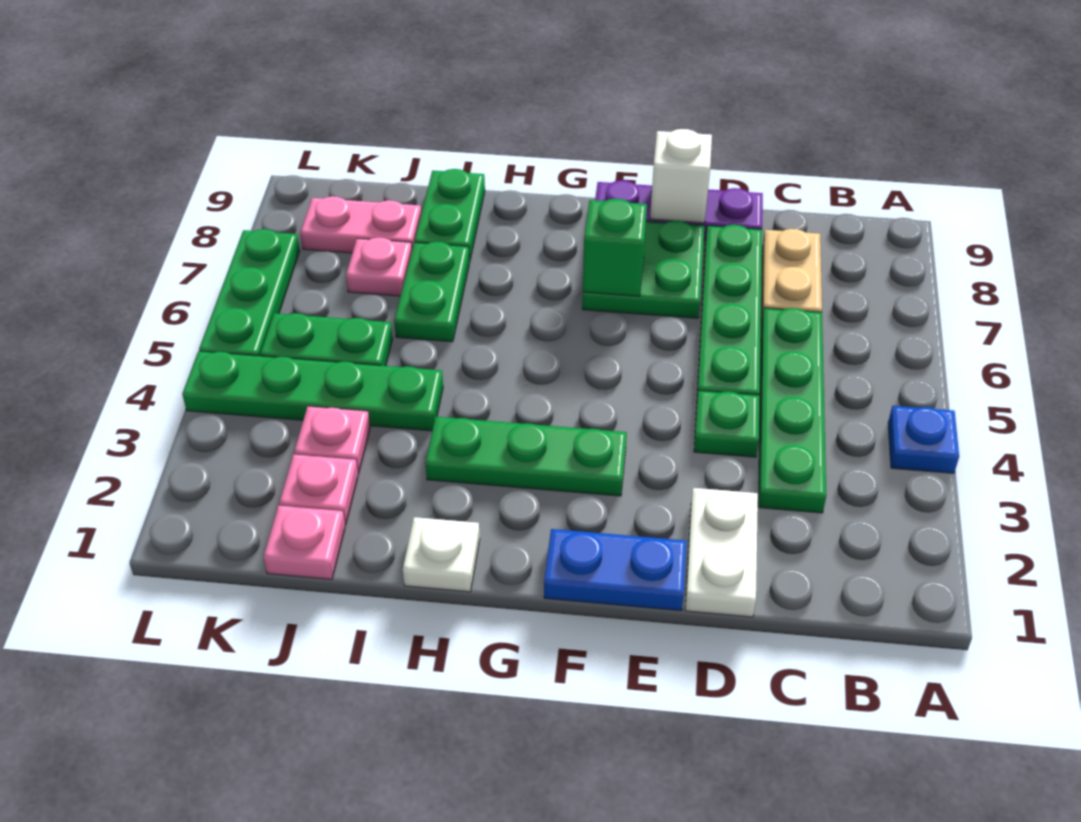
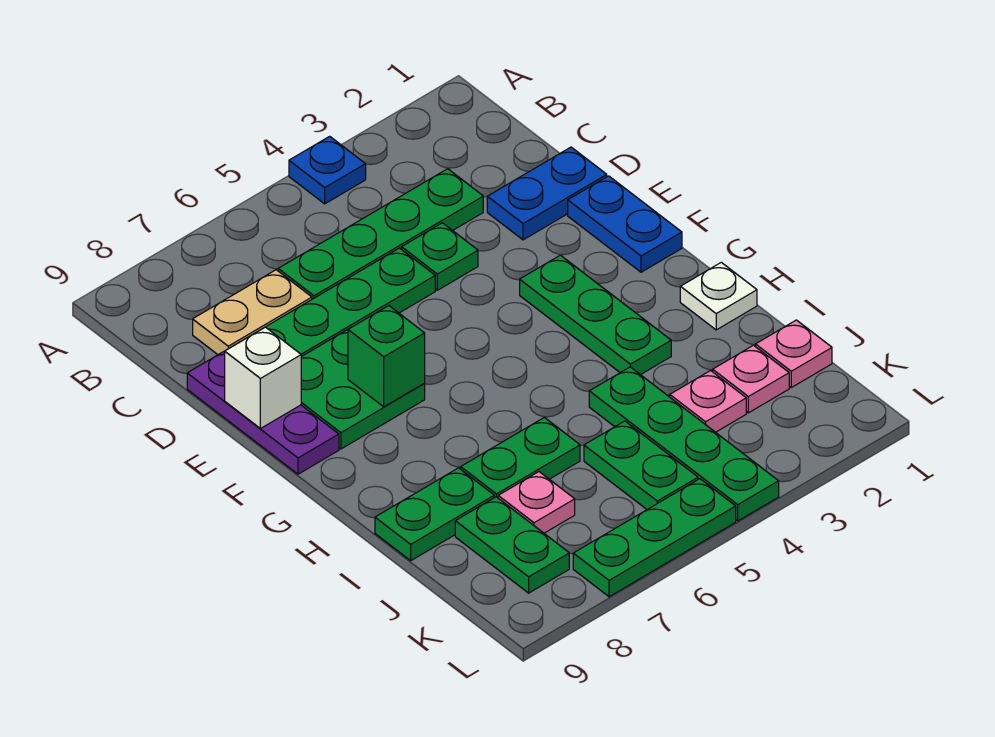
white 1x2 plate [685,488,758,617] -> blue 1x2 plate [487,147,607,240]
pink 1x2 plate [300,196,421,253] -> green 1x2 plate [455,497,569,593]

